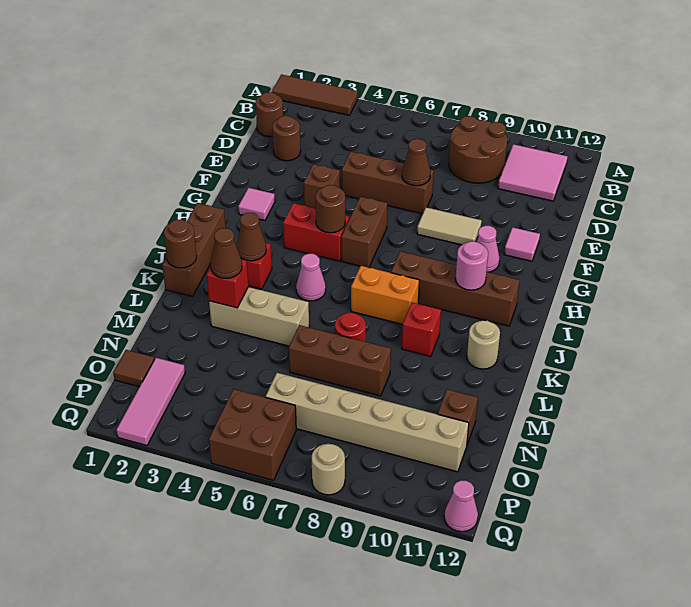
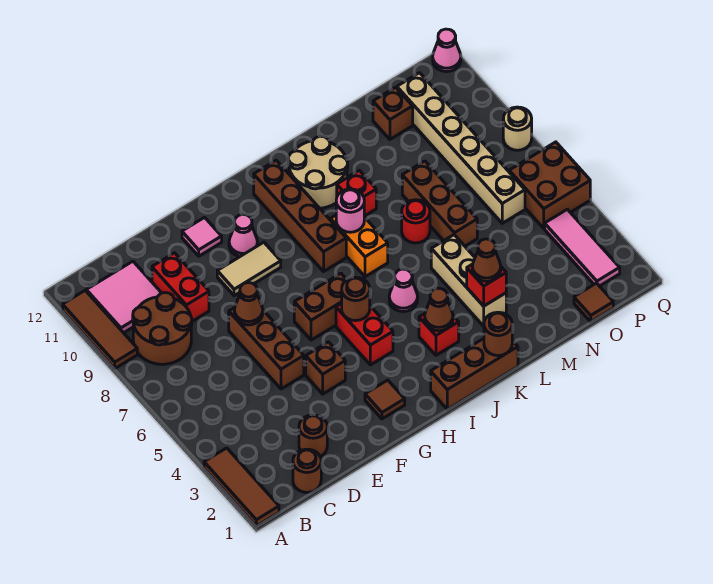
none -> brown 1x3 tile [63,291,137,368]
none -> red 1x2 brick [152,253,209,321]
tan 1x2 tile [417,207,482,245] -> tan 1x2 tile turned to [217,242,281,296]
pink 1x1 tile [238,188,275,220] -> brown 1x1 tile [365,380,405,419]
pink 1x1 round brick [456,241,488,290] -> pink 1x1 round brick moved to [336,189,364,232]
tan 1x1 round brick [467,320,500,369] -> tan 2x2 round brick [288,136,348,208]
pink 1x3 tile [117,358,185,446] -> pink 1x3 tile turned to [545,209,620,286]

